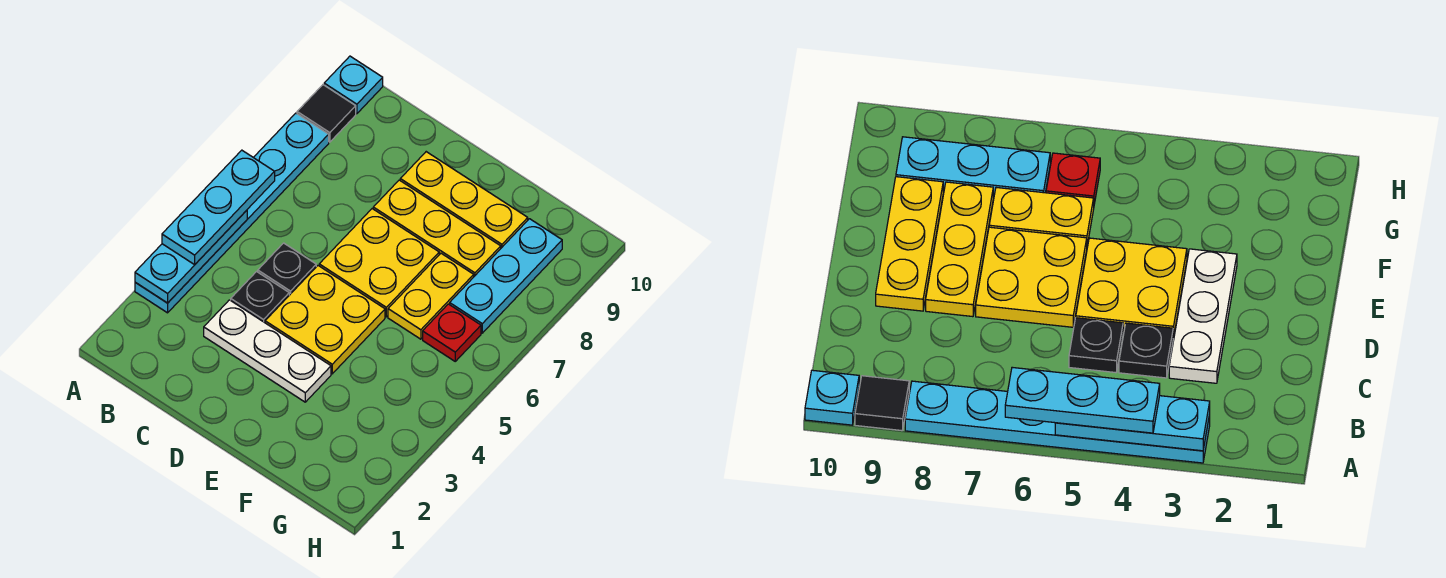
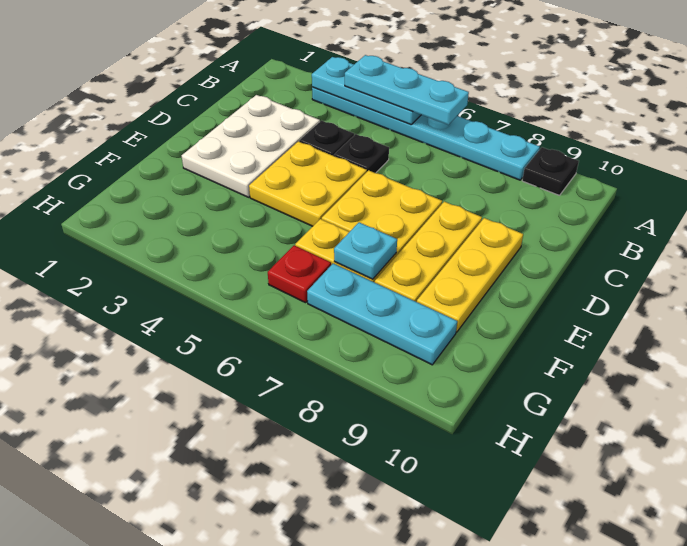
black 1x1 tile [297,85,356,142] -> black 1x1 plate [522,147,579,195]
cyan 1x1 plate [324,56,383,114] -> cyan 1x1 plate moved to [334,222,397,279]
white 1x3 plate [204,300,331,402] -> white 2x3 plate [182,95,320,197]

